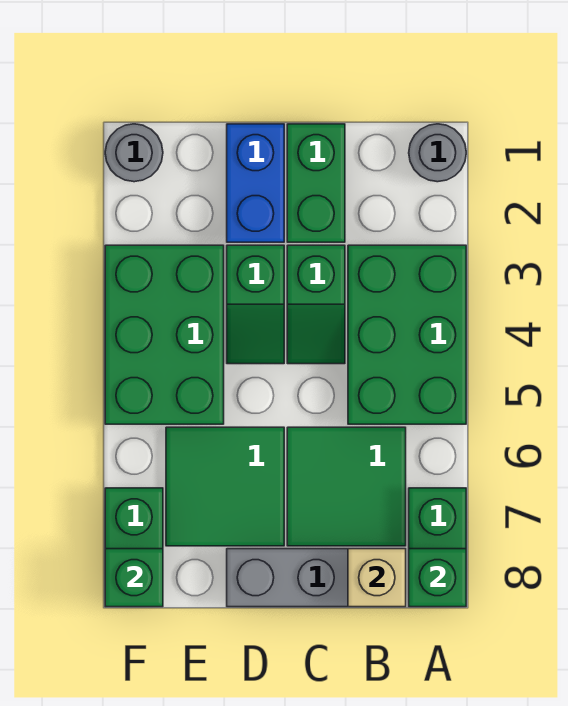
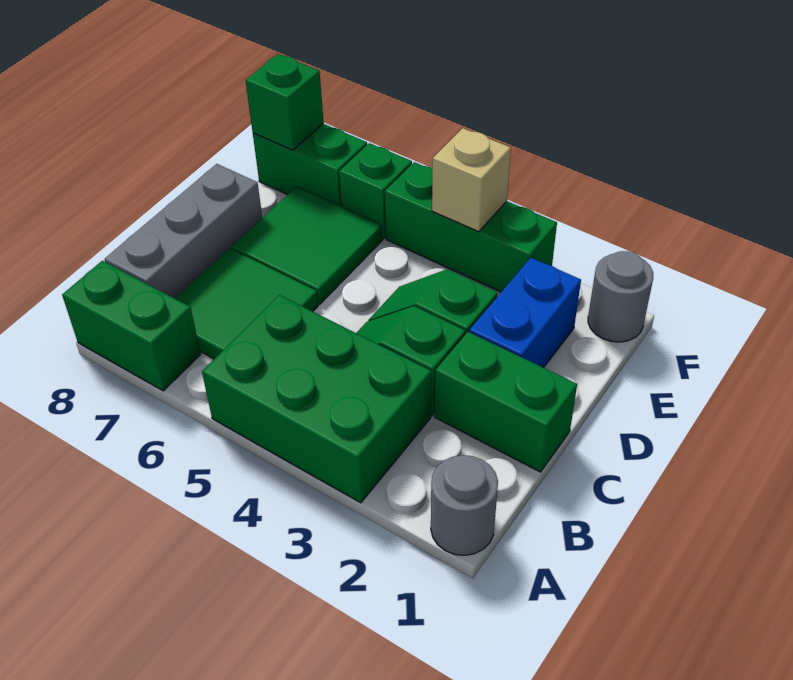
green 1x1 brick [409,549,466,607] -> green 1x1 brick moved to [339,143,412,239]
tan 1x1 brick [348,549,406,607] -> tan 1x1 brick moved to [432,128,511,232]
blue 1x2 brick [227,124,284,242] -> blue 1x2 brick turned to [469,258,581,368]
green 2x3 brick [105,245,224,424] -> green 1x3 brick [385,162,557,292]

